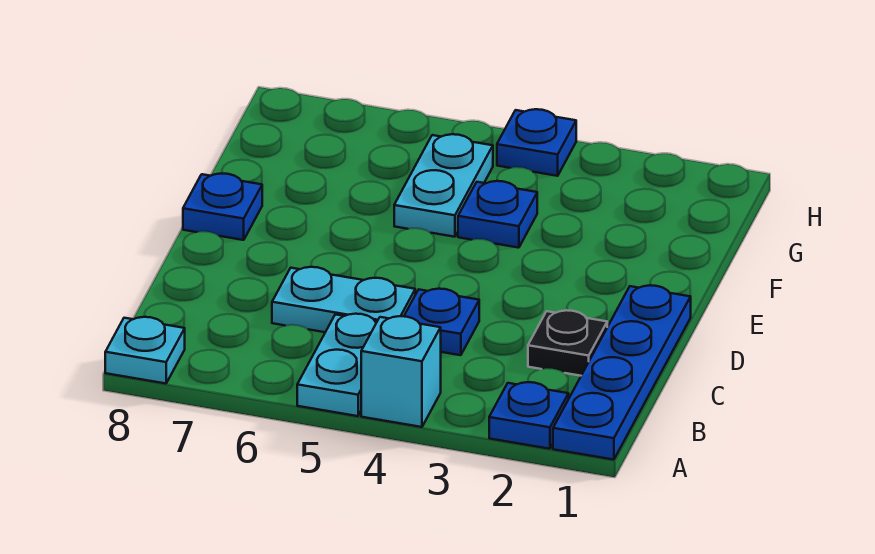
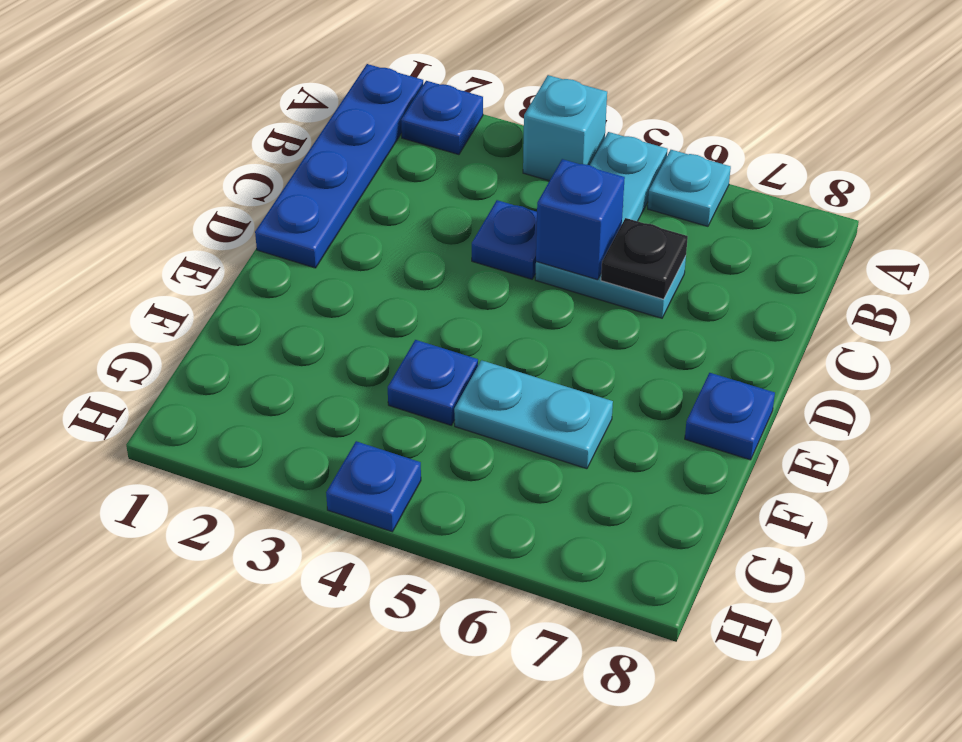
cyan 1x1 plate [105,317,185,384] -> cyan 1x1 plate moved to [648,150,731,226]
black 1x1 plate [528,310,607,376] -> black 1x1 plate moved to [601,218,688,299]
none -> blue 1x1 brick [536,159,625,280]
cyan 1x2 plate [394,134,493,237] -> cyan 1x2 plate turned to [454,360,613,469]

